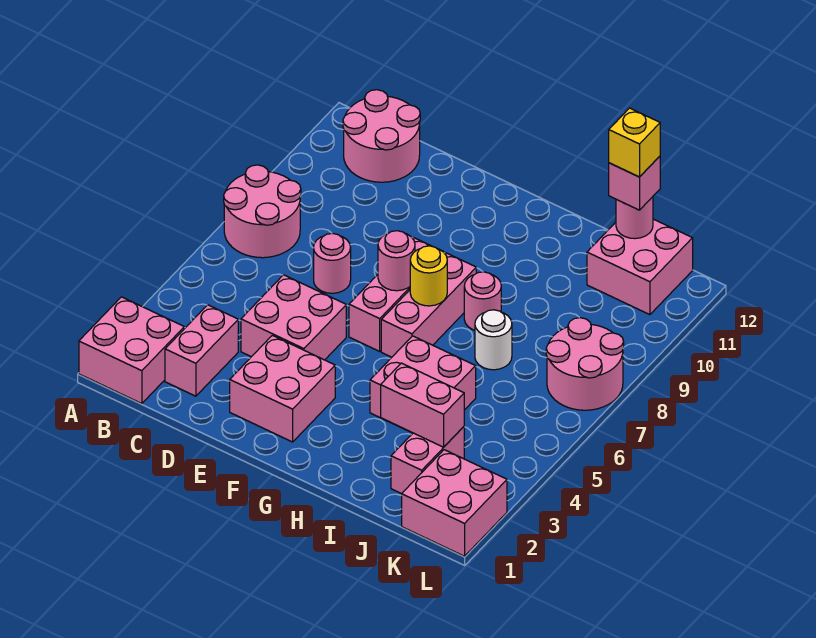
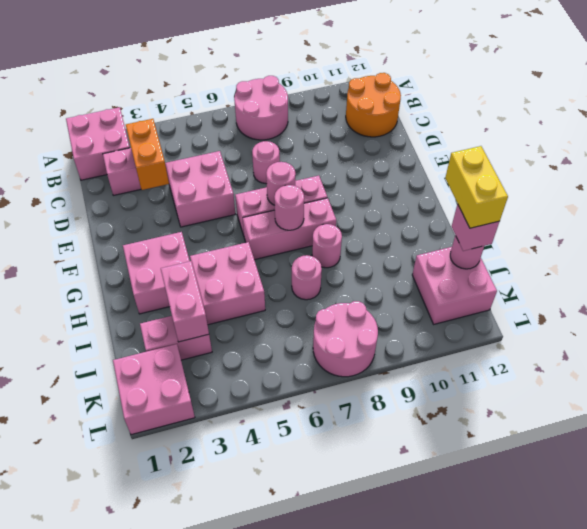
pink 2x2 round brick [343,90,420,182] -> orange 2x2 round brick [346,73,401,137]
none -> orange 1x2 brick [126,119,169,190]
pink 2x2 brick [230,335,335,442] -> pink 2x2 brick moved to [123,232,189,314]
yellow 1x1 round brick [410,246,447,306] -> pink 1x1 round brick [274,185,304,230]
white 1x1 round brick [475,310,512,370] -> pink 1x1 round brick [292,255,322,300]
yellow 1x1 brick [609,108,660,177] -> yellow 1x2 brick [445,146,508,228]

